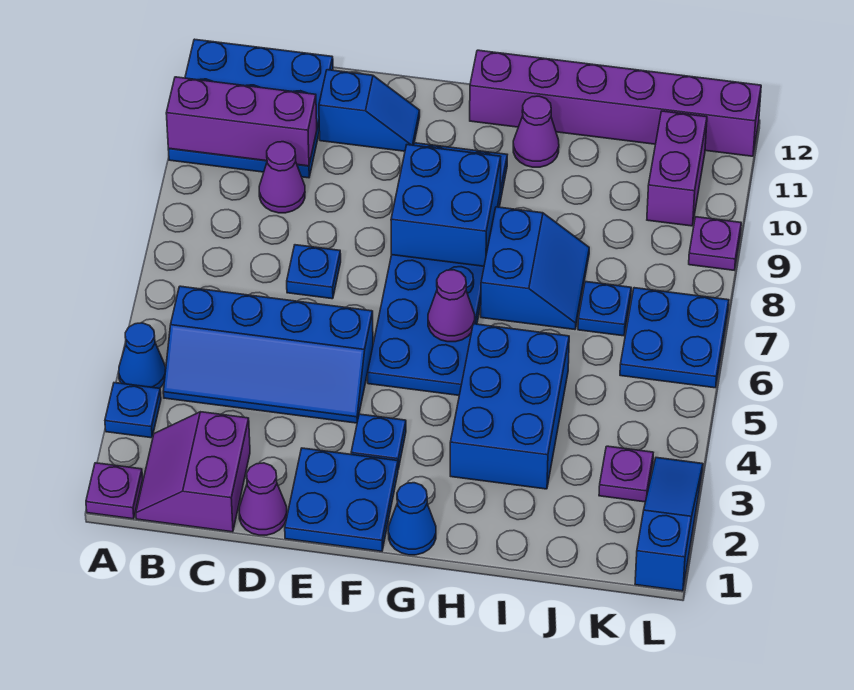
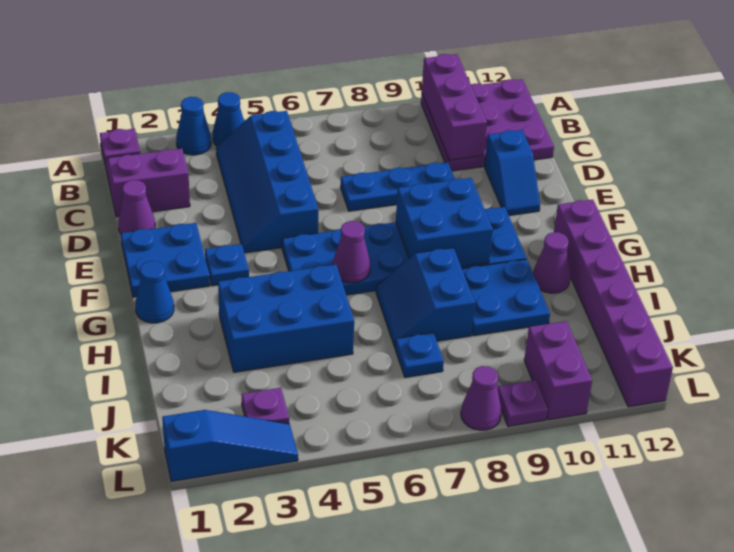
blue 1x1 plate [105,383,161,438] -> blue 1x1 cone [176,97,211,155]
blue 3x3 plate [168,39,333,178] -> purple 3x3 plate [421,79,554,171]
purple 1x1 cone [259,142,305,213] -> purple 1x1 cone moved to [461,366,502,430]
blue 1x1 plate [287,245,341,299] -> blue 1x3 plate [341,162,455,211]
blue 2x2 slope [481,207,589,330] -> blue 2x2 slope turned to [376,248,475,347]
blue 2x2 plate [620,288,729,388] -> blue 2x2 plate moved to [462,259,550,336]
purple 1x2 brick [647,111,707,226] -> purple 1x2 brick turned to [524,321,592,420]

